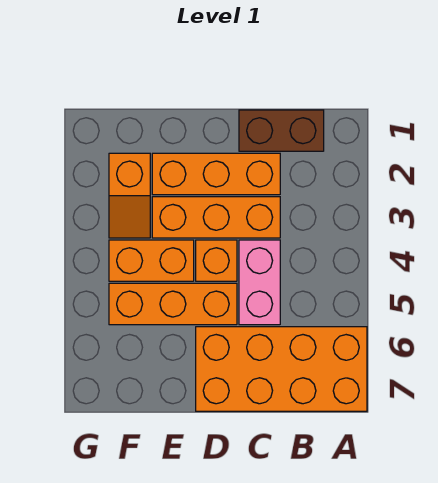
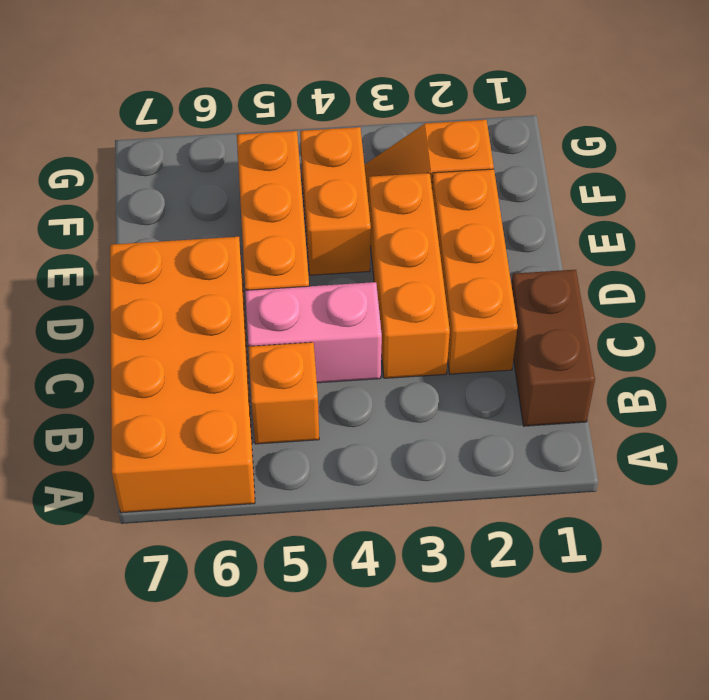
orange 1x1 brick [196,240,237,281] -> orange 1x1 brick moved to [248,342,319,444]

